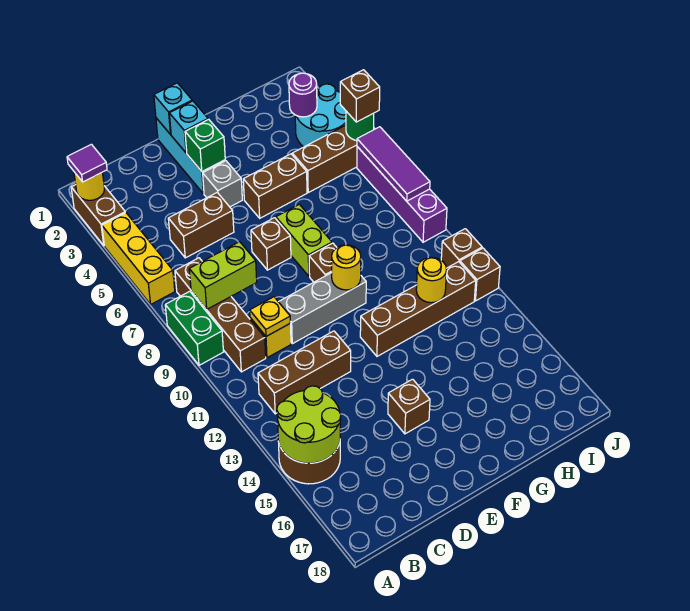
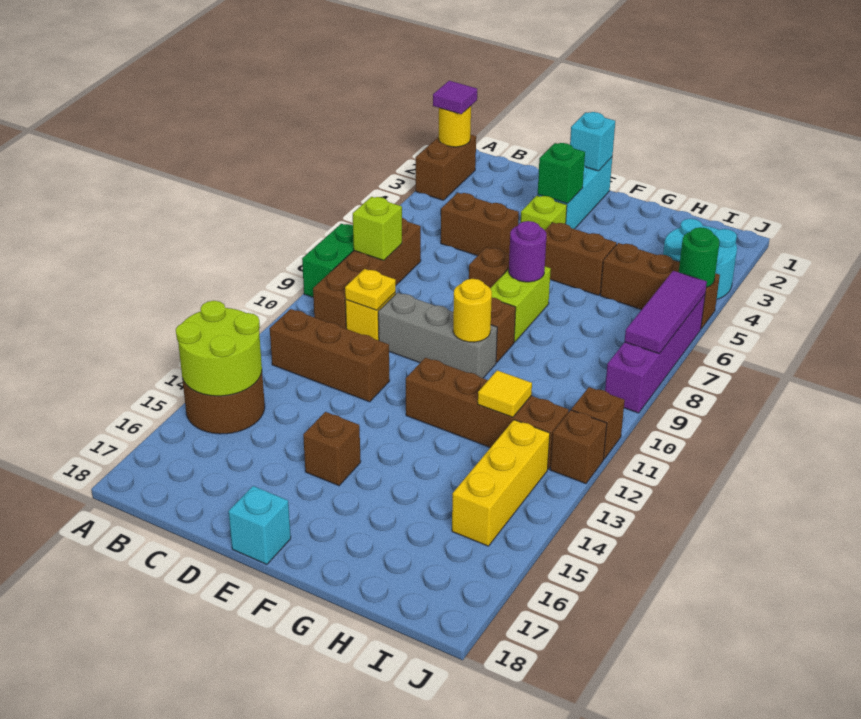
yellow 1x3 brick [102,213,175,304] -> yellow 1x3 brick moved to [452,420,550,546]
lime 1x2 brick [189,242,257,309] -> lime 1x1 brick [353,197,402,260]
cyan 1x1 brick [169,101,208,153] -> cyan 1x1 brick moved to [228,486,291,564]
grey 1x1 brick [203,161,242,207] -> lime 1x1 brick [521,196,567,230]
yellow 1x1 round brick [416,257,447,303] -> yellow 1x1 tile [478,370,532,417]
purple 1x1 round brick [289,73,317,117] -> purple 1x1 round brick moved to [509,221,546,282]
brown 1x1 brick [340,70,380,122] -> none

